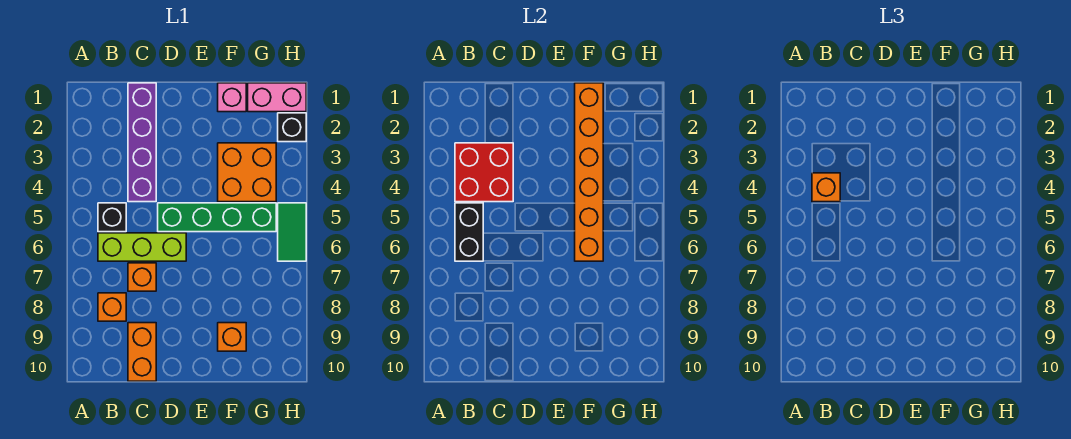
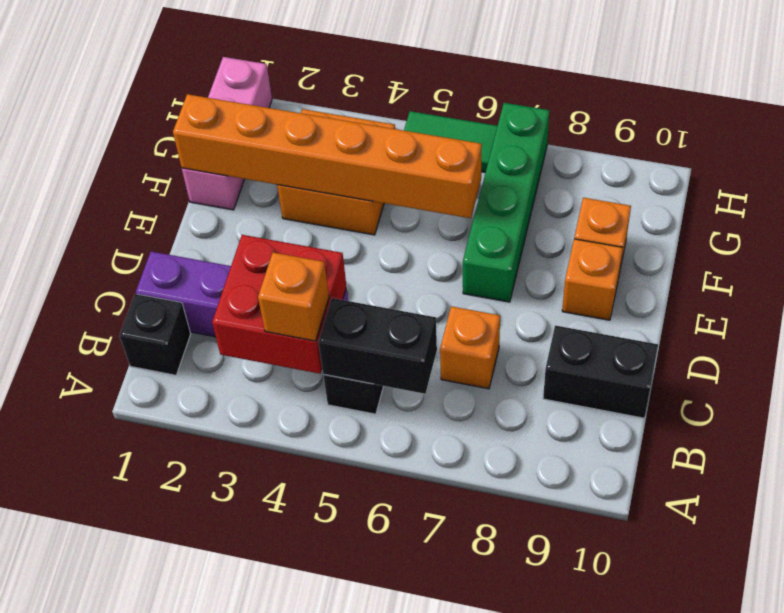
lime 1x3 brick [98,233,186,261] -> none
orange 1x1 brick [98,293,126,321] -> orange 1x1 brick moved to [562,239,623,320]
orange 1x2 brick [128,323,156,381] -> black 1x2 brick [543,325,658,418]
green 1x4 brick [158,203,276,232] -> green 1x4 brick moved to [463,103,549,302]
black 1x1 brick [278,113,306,142] -> black 1x1 brick moved to [119,294,191,375]

